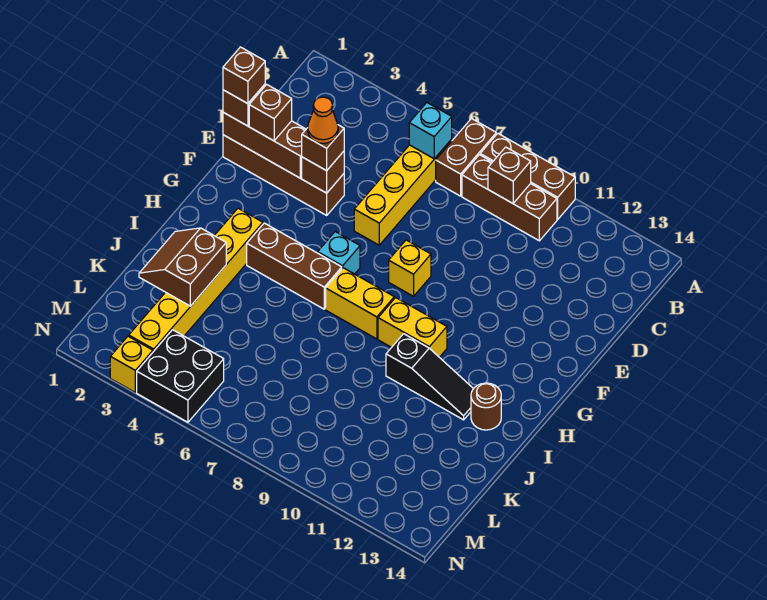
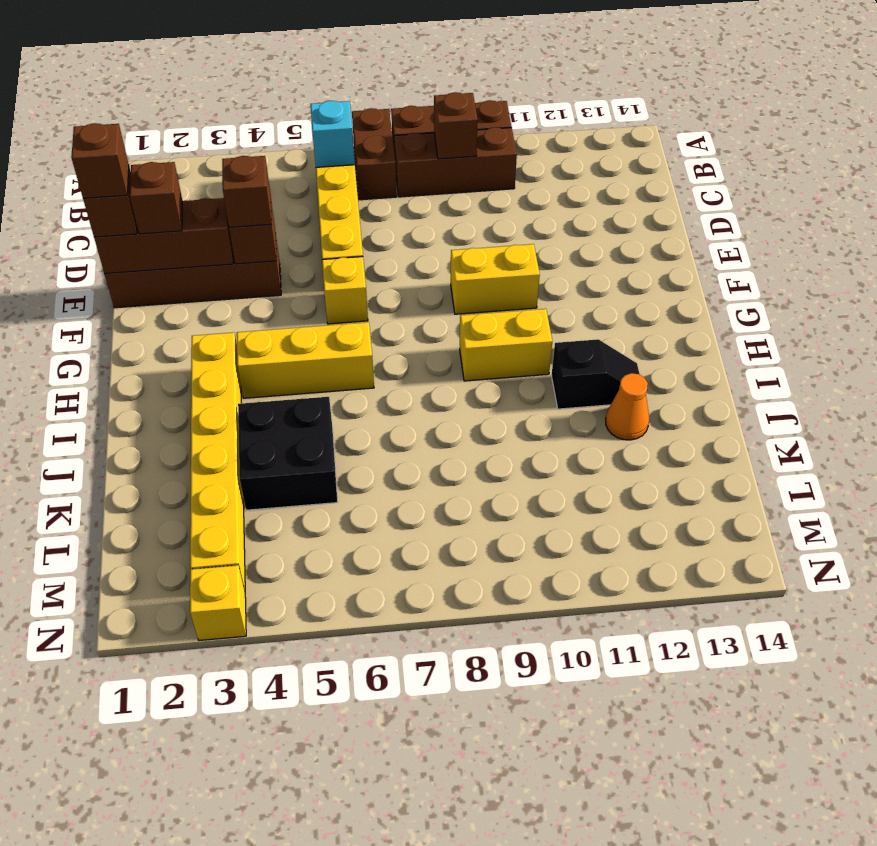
orange 1x1 cone [308,97,338,143] -> orange 1x1 cone moved to [606,373,649,440]
yellow 1x1 brick [389,240,431,296] -> yellow 1x1 brick moved to [322,257,368,324]
cyan 1x1 brick [318,232,360,274] -> none
brown 1x3 brick [247,223,342,309] -> yellow 1x3 brick [237,322,374,398]
yellow 1x2 brick [326,268,394,339] -> yellow 1x2 brick moved to [451,244,540,314]
black 1x3 slope [386,334,473,420] -> black 1x2 slope [551,339,640,409]
brown 1x1 round brick [471,383,501,430] -> none
brown 2x2 slope [139,228,226,306] -> none
black 2x2 brick [137,330,224,422] -> black 2x2 brick moved to [238,397,338,510]

